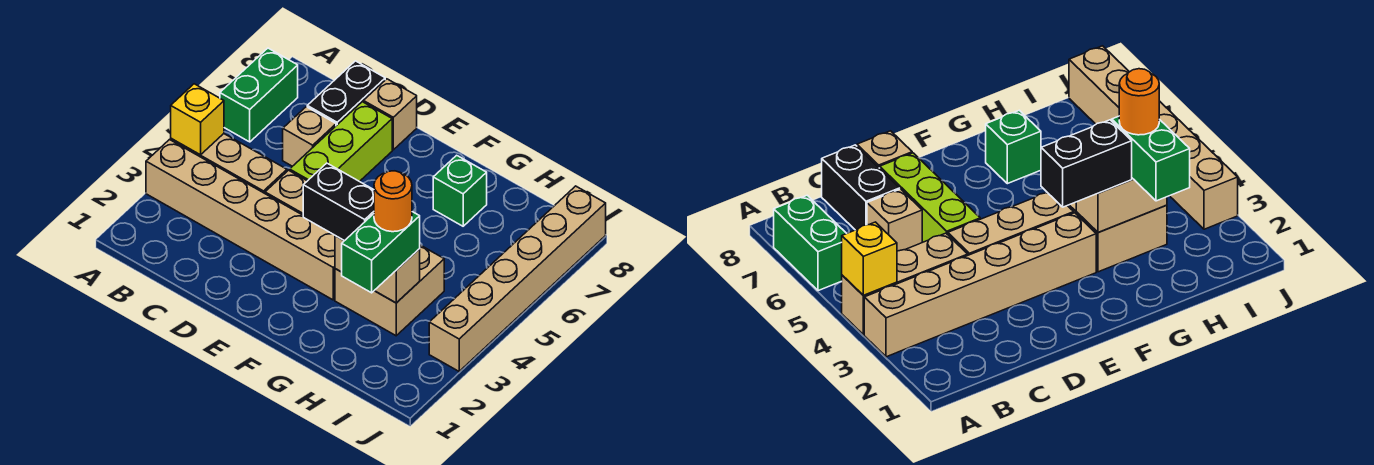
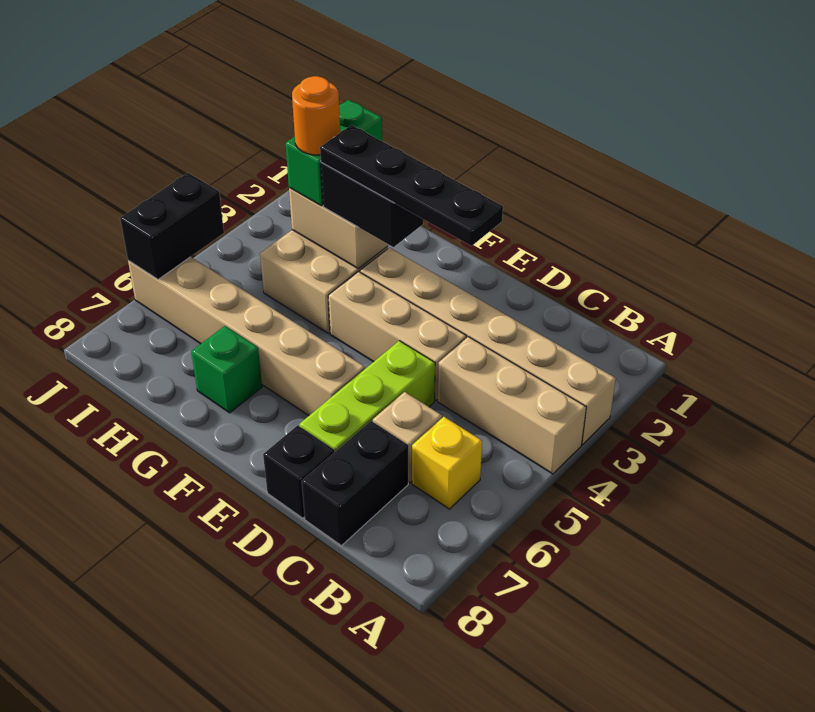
yellow 1x1 brick [171,84,224,155] -> yellow 1x1 brick moved to [412,417,482,509]
green 1x2 brick [220,48,298,142] -> none
none -> black 1x4 plate [320,125,503,246]
tan 1x1 brick [363,79,417,150] -> black 1x1 brick [263,425,334,518]
tan 1x6 brick [429,186,606,371] -> tan 1x6 brick turned to [128,257,365,415]
none -> black 1x2 brick [120,173,224,280]

